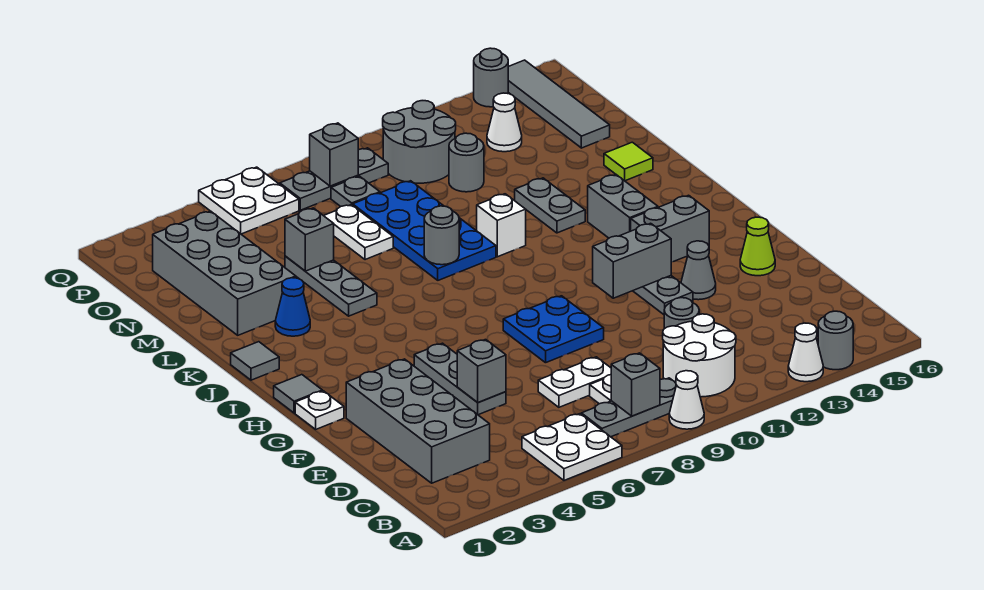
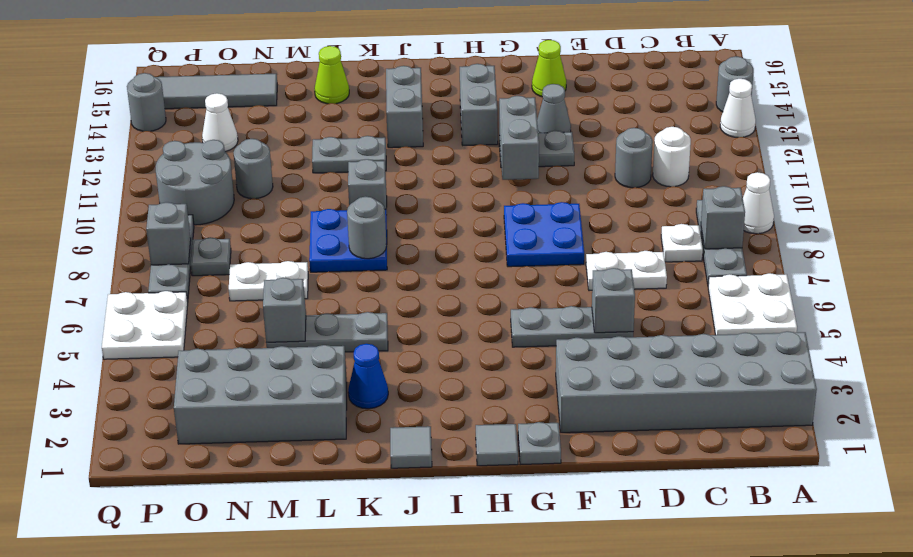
white 2x2 round brick [663,314,736,397] -> white 1x1 round brick [653,127,691,187]
grey 2x4 brick [346,359,490,483] -> grey 2x6 brick [556,331,817,433]
white 1x2 plate [538,357,611,407] -> white 1x2 plate turned to [586,251,667,291]
white 1x1 plate [295,391,344,429] -> grey 1x1 plate [518,422,561,465]
grey 1x2 brick [588,175,658,238] -> grey 1x2 brick turned to [386,66,423,148]
blue 2x4 plate [353,181,496,280] -> blue 2x2 plate [309,209,387,272]
white 1x1 brick [477,194,526,257] -> grey 1x1 brick [348,159,387,215]
lime 1x1 tile [604,142,653,181] -> lime 1x1 cone [315,46,349,104]

